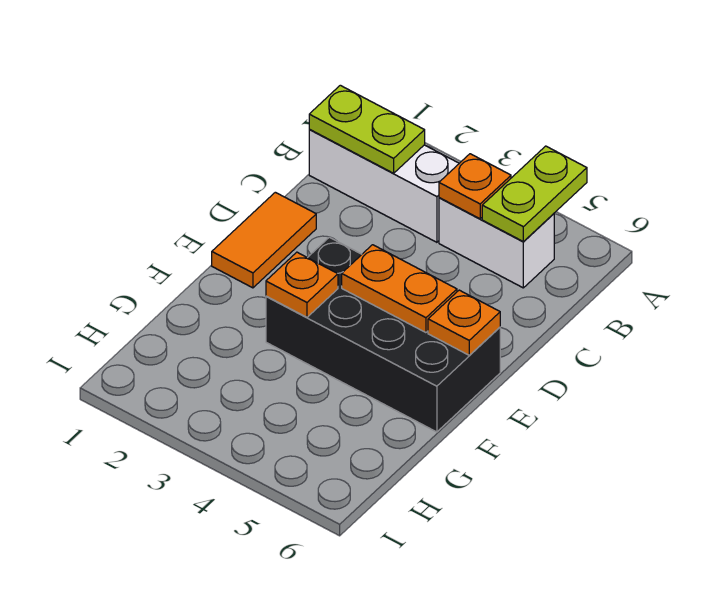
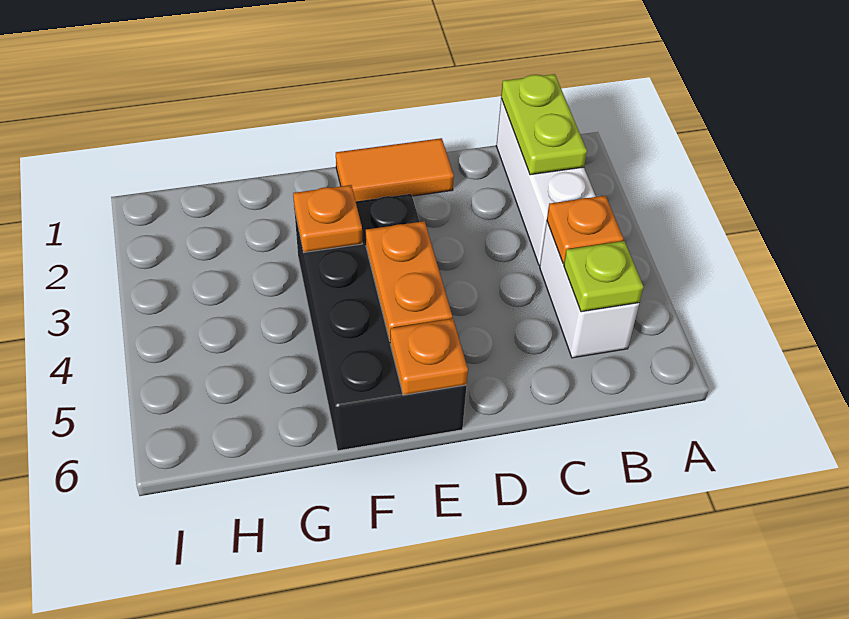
lime 1x2 plate [482,146,587,241] -> lime 1x1 plate [564,241,644,312]

